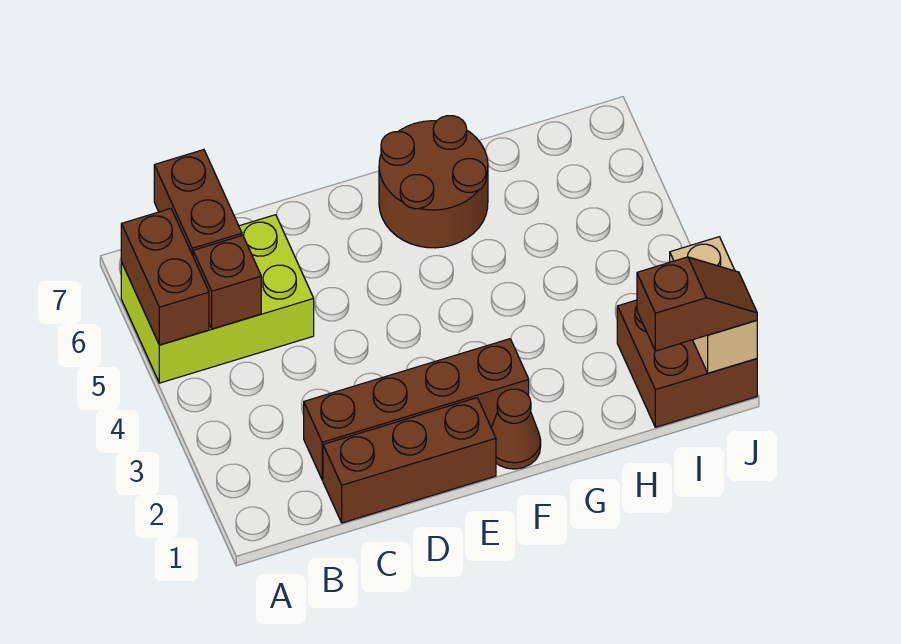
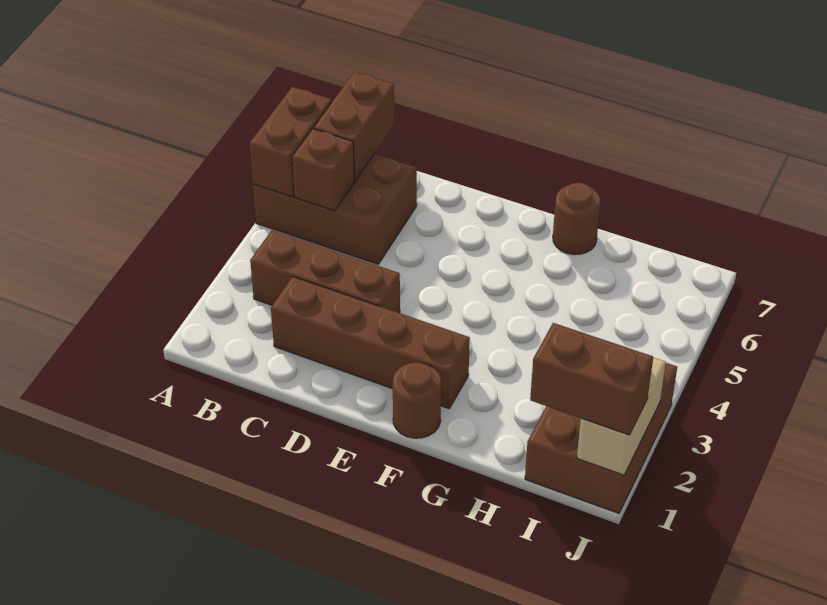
lime 2x3 brick [121,215,314,383] -> brown 2x3 brick [253,154,417,264]
brown 1x3 brick [323,398,496,523] -> brown 1x3 brick moved to [250,230,400,313]
brown 1x1 cone [491,389,541,469] -> brown 1x1 round brick [393,362,441,438]
brown 2x2 round brick [379,116,488,248] -> brown 1x1 round brick [553,183,601,255]
brown 2x2 brick [617,300,757,427] -> brown 2x3 brick [525,363,677,513]
brown 1x2 slope [637,257,757,351] -> brown 1x2 brick [530,323,653,435]

